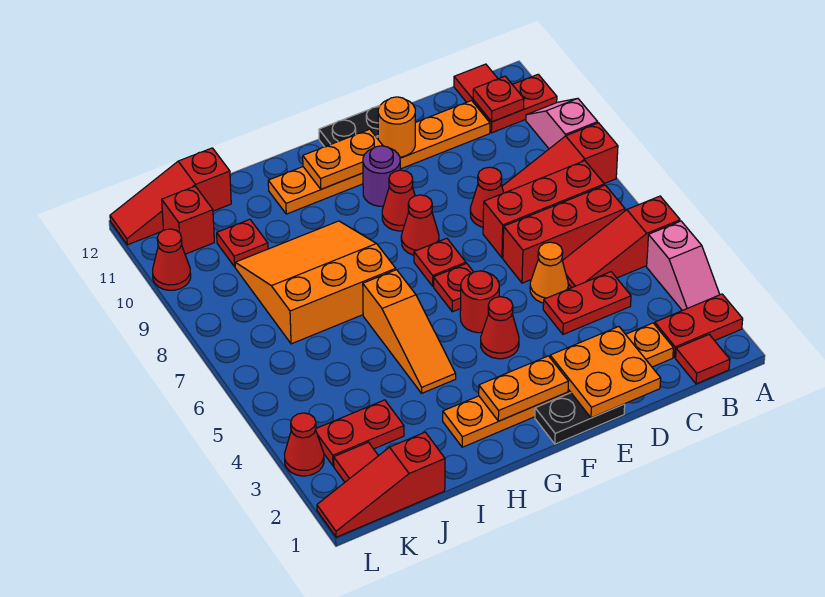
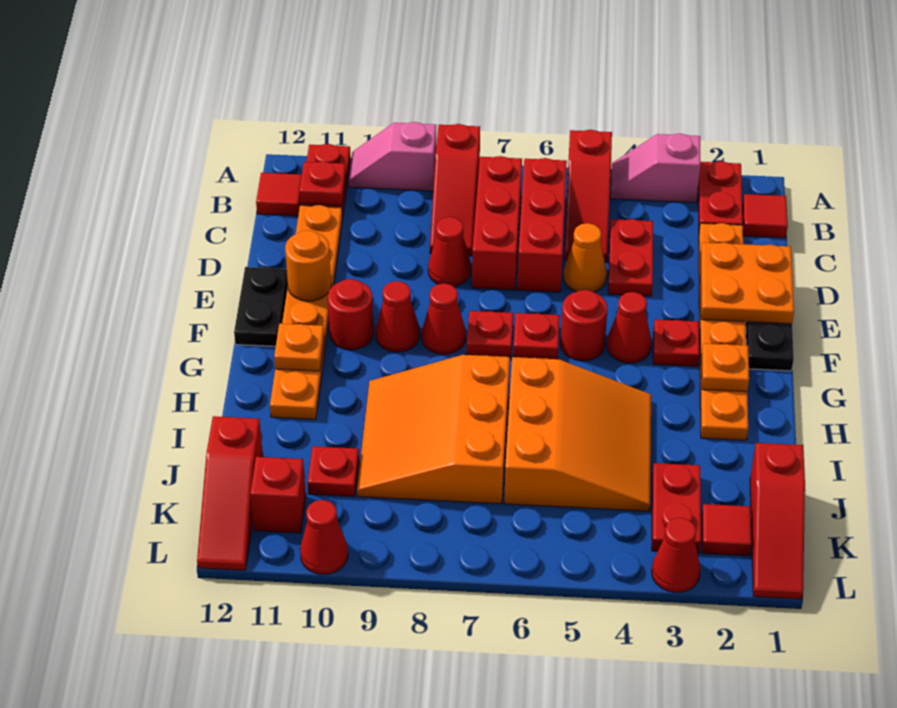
pink 1x2 slope [647,221,720,311] -> pink 1x2 slope turned to [611,133,700,203]
orange 1x2 plate [479,356,568,421] -> orange 1x1 plate [702,344,749,392]
none -> red 1x1 plate [653,319,699,366]
purple 1x1 round brick [363,146,400,206] -> red 1x1 round brick [328,279,374,350]
orange 1x2 plate [303,129,383,189] -> orange 1x1 plate [274,324,324,371]
orange 1x3 slope [363,270,456,393] -> orange 3x3 slope [504,357,651,511]

